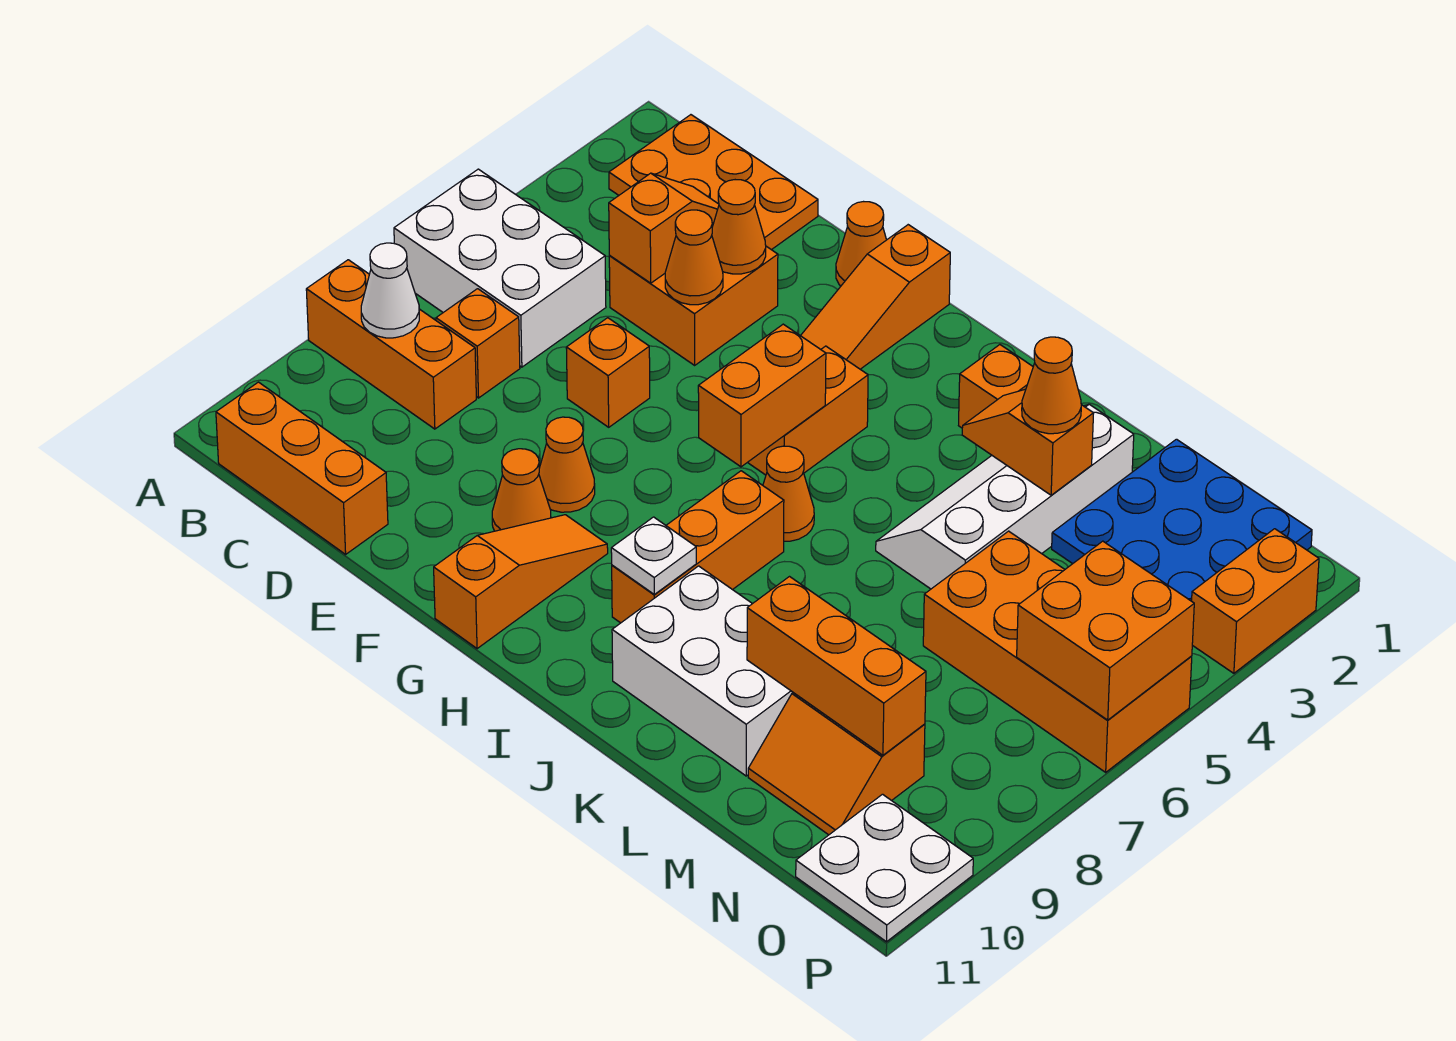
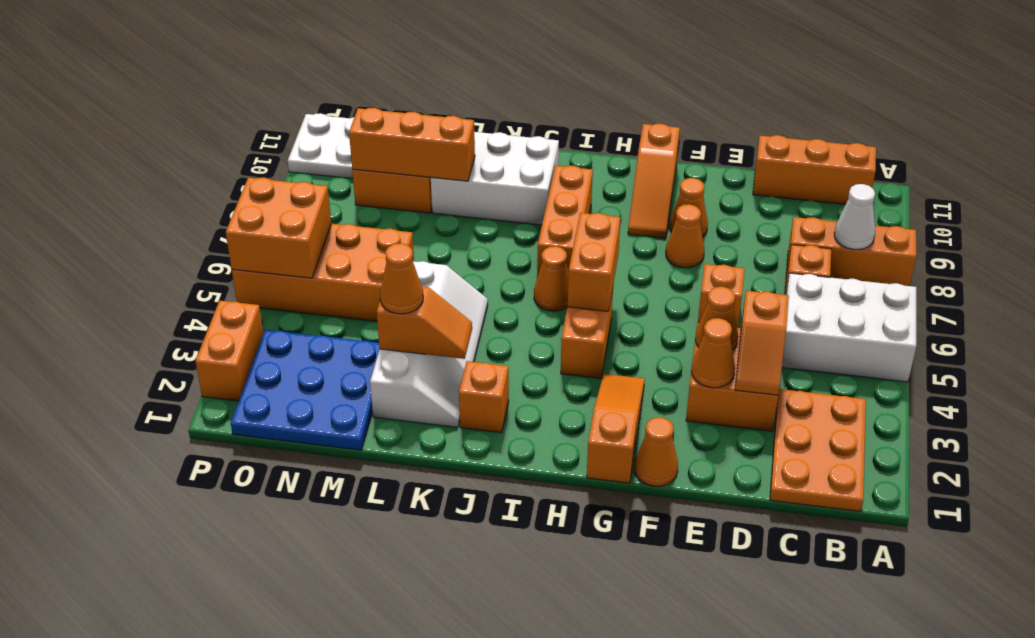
orange 2x3 plate [609,115,818,250] -> orange 2x3 plate turned to [770,389,866,512]
white 1x1 plate [611,517,696,594] -> none

